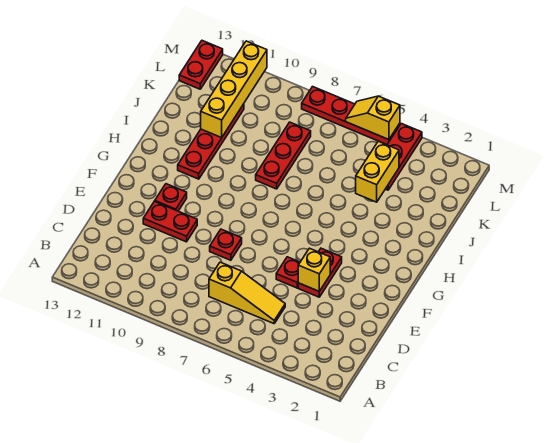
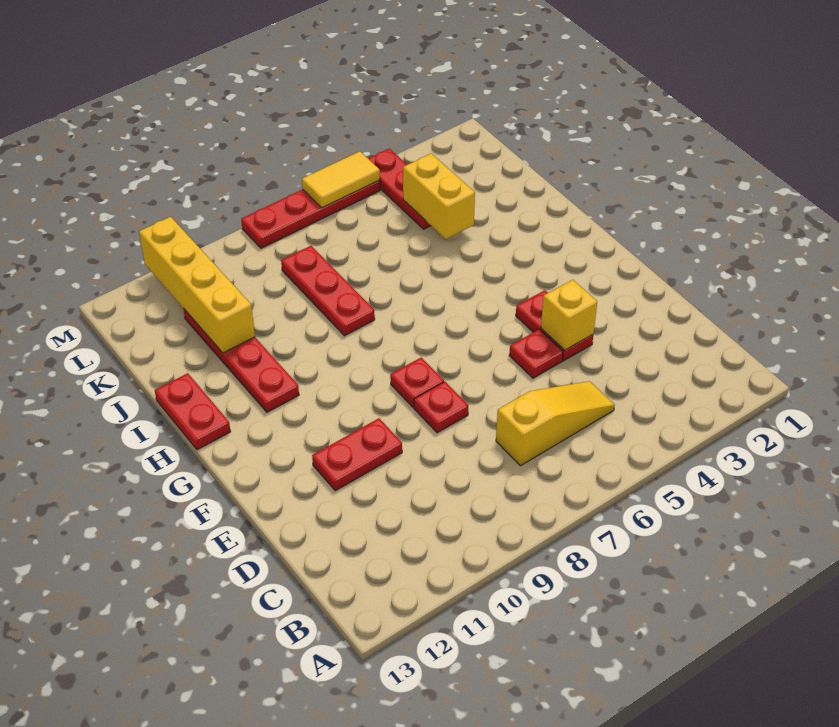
red 1x1 plate [155,184,187,211] -> red 1x1 plate moved to [390,357,444,407]
red 1x2 plate [179,41,223,89] -> red 1x2 plate moved to [155,373,231,450]
yellow 1x2 slope [346,96,400,140] -> yellow 1x2 tile [302,151,380,208]

